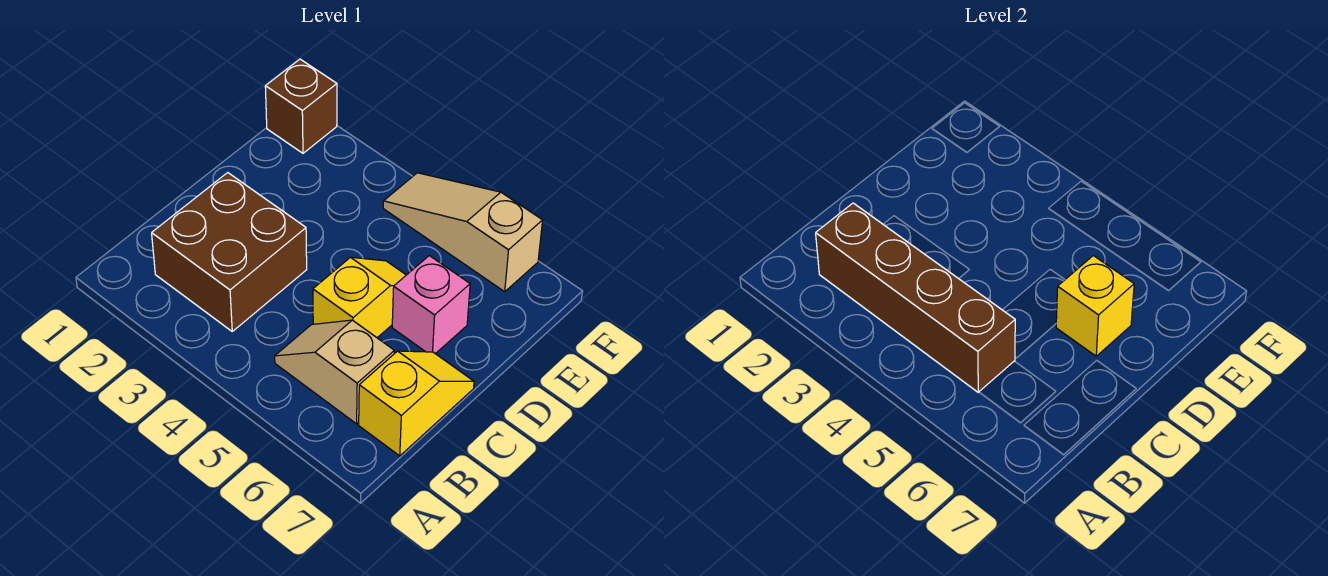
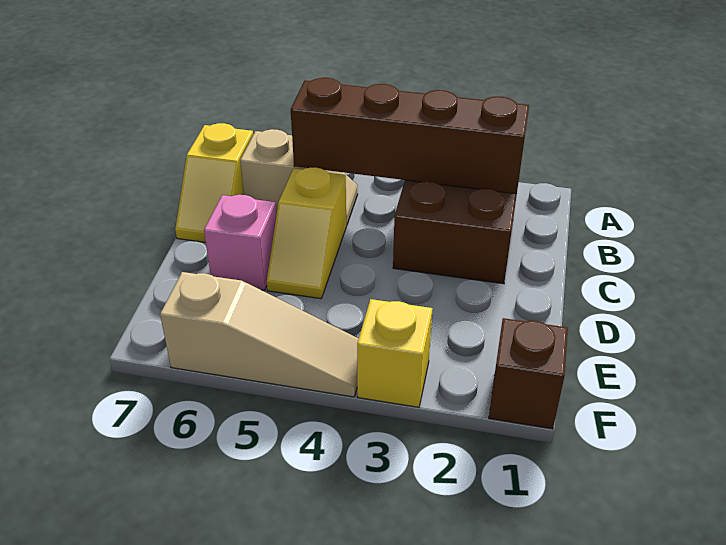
yellow 1x1 brick [1056,256,1134,356] -> yellow 1x1 brick moved to [357,299,433,407]

